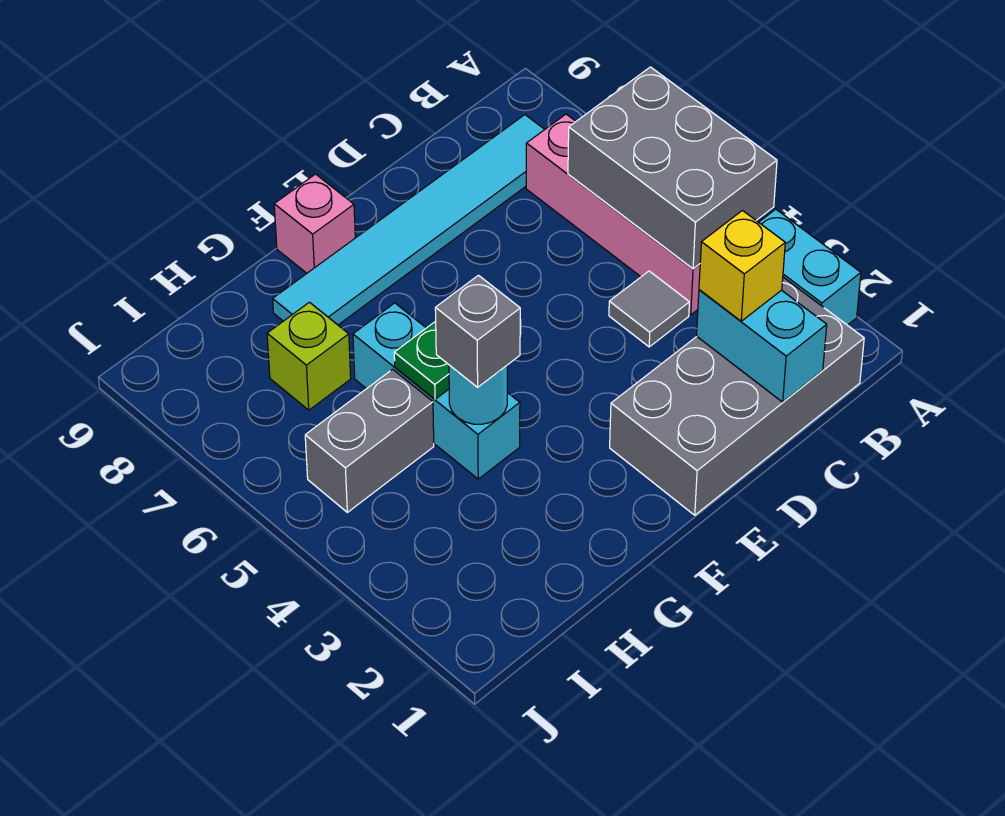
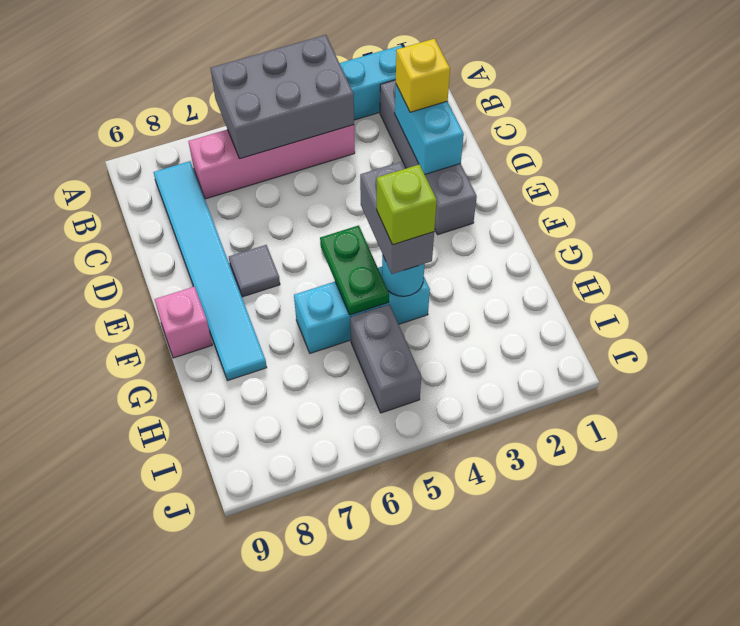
grey 2x4 brick [610,277,864,515] -> grey 1x4 brick [380,80,477,235]
cyan 1x2 brick [697,290,827,402] -> cyan 1x2 brick turned to [395,85,464,174]
grey 1x1 tile [609,271,689,347] -> grey 1x1 tile moved to [229,245,280,297]
grey 1x1 brick [435,275,520,387] -> grey 1x2 brick [360,162,434,274]
lime 1x1 brick [267,302,351,410] -> lime 1x1 brick moved to [377,164,437,245]

